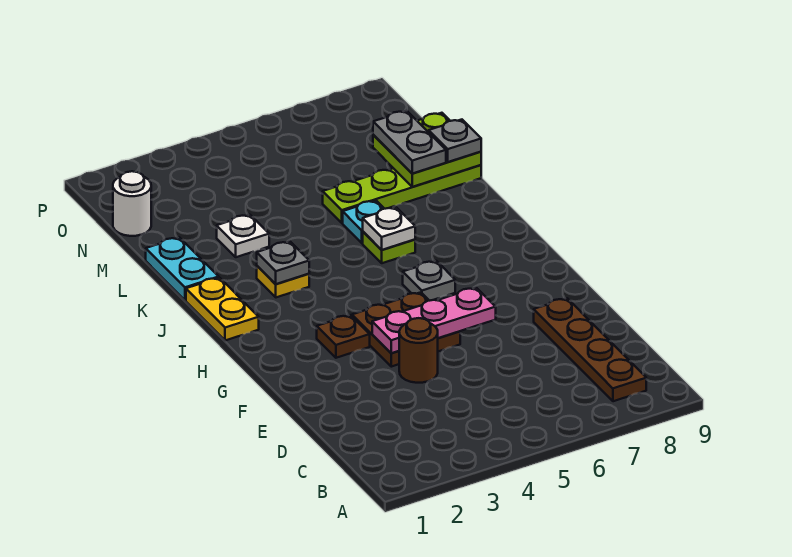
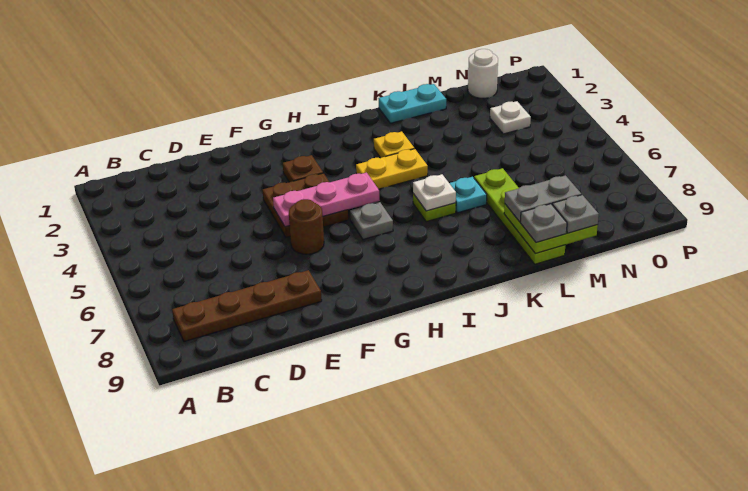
brown 1x1 round brick [399,318,438,383] -> brown 1x1 round brick moved to [289,199,324,254]
pink 1x3 plate [372,288,496,353] -> pink 1x3 plate turned to [273,172,380,227]
yellow 1x2 plate [186,278,259,340] -> yellow 1x2 plate moved to [356,149,428,189]
grey 1x1 plate [257,242,309,284] -> grey 1x1 plate moved to [553,195,599,233]
white 1x1 plate [217,215,269,257] -> white 1x1 plate moved to [490,101,531,134]

